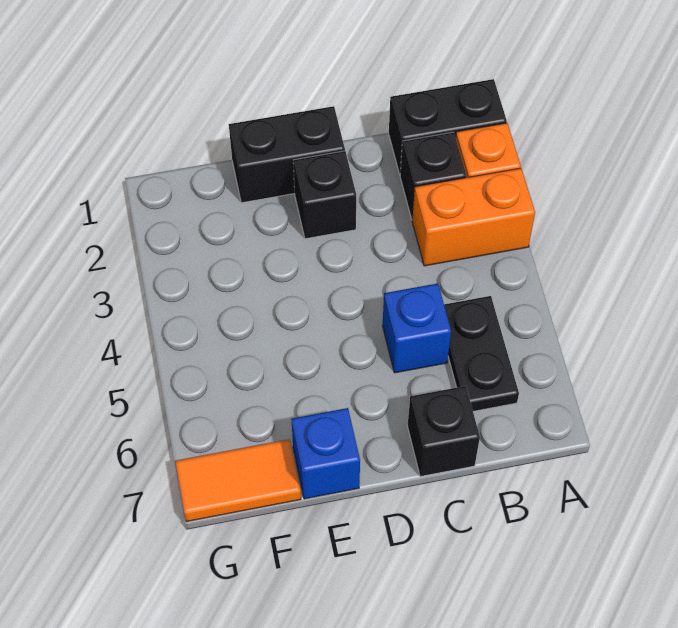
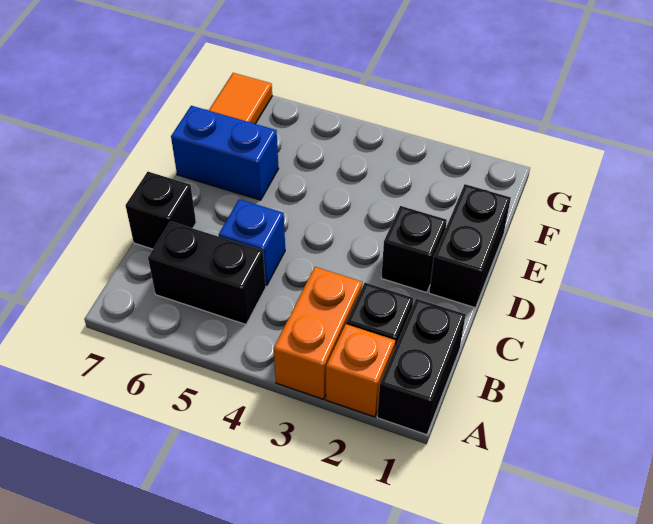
black 1x2 plate [444,296,519,411] -> black 1x2 brick [148,222,266,324]
blue 1x1 brick [291,408,360,499] -> blue 1x2 brick [171,106,279,200]

